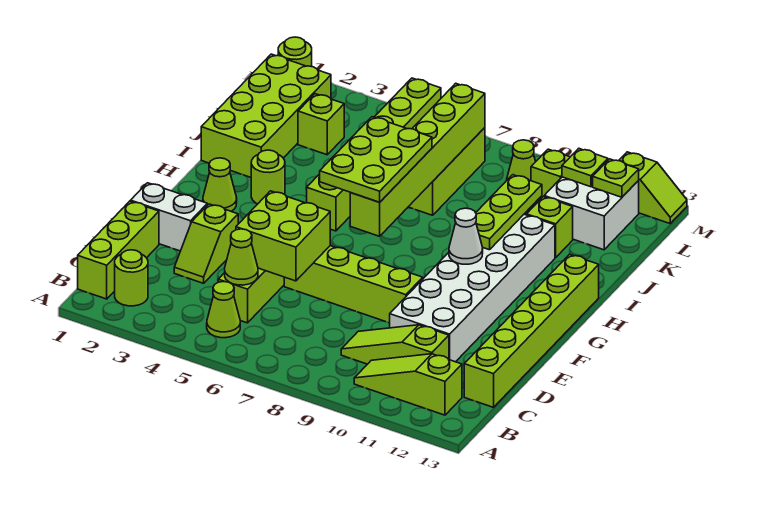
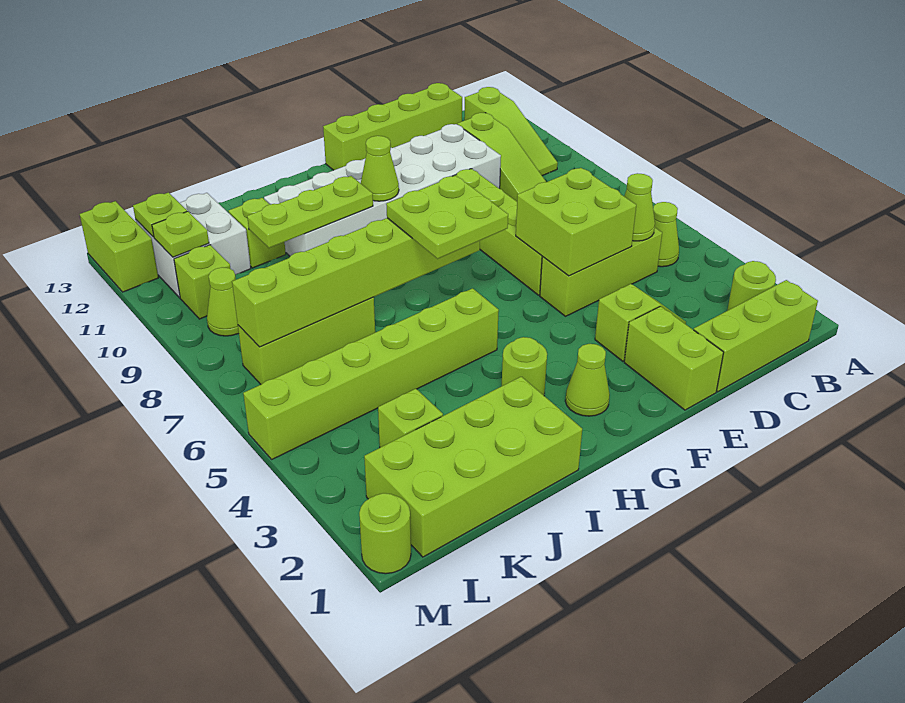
lime 1x6 brick [464,254,599,407] -> lime 1x4 brick [323,83,462,170]
white 1x2 brick [131,183,207,251] -> lime 1x2 brick [624,306,724,410]
lime 2x3 plate [320,117,432,202] -> lime 2x2 plate [386,176,508,259]
white 1x1 cone [449,208,483,264] -> lime 1x1 cone [361,136,399,201]
lime 1x2 slope [619,152,687,224] -> lime 1x2 brick [80,201,158,292]

